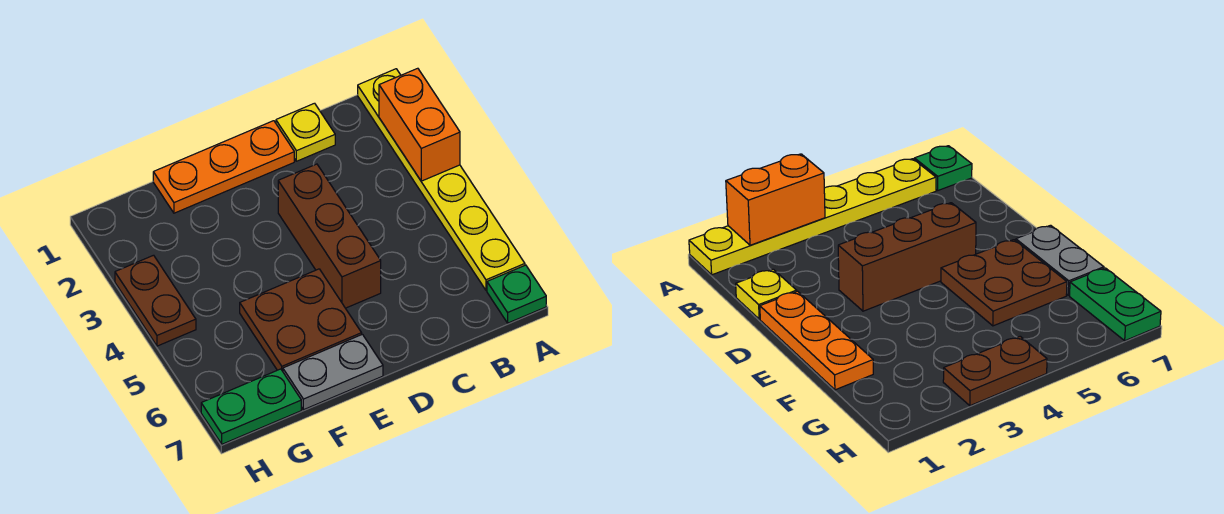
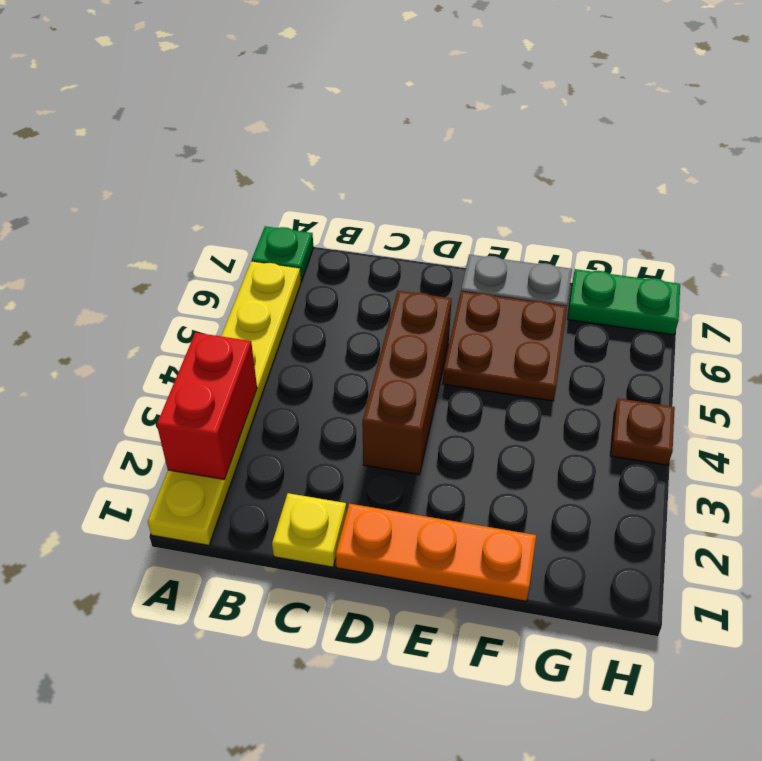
orange 1x2 brick [379,68,460,181] -> red 1x2 brick [157,333,257,480]
brown 1x2 plate [115,255,196,346] -> brown 1x1 plate [610,398,675,465]

